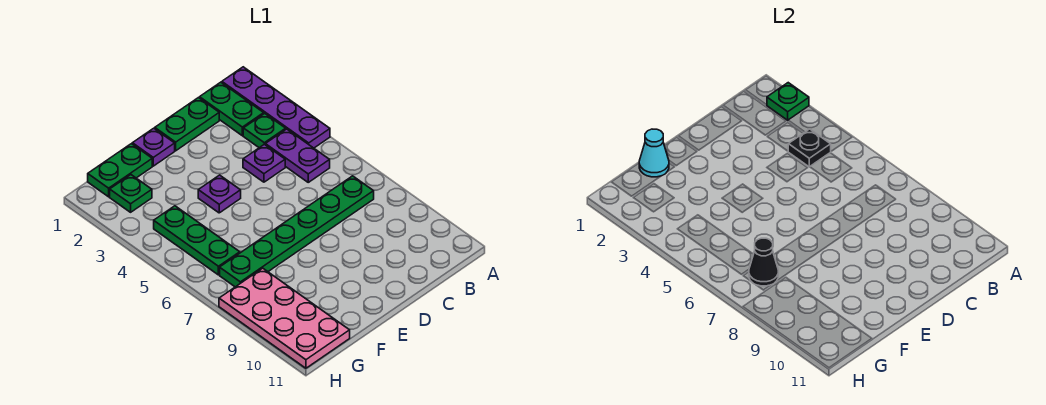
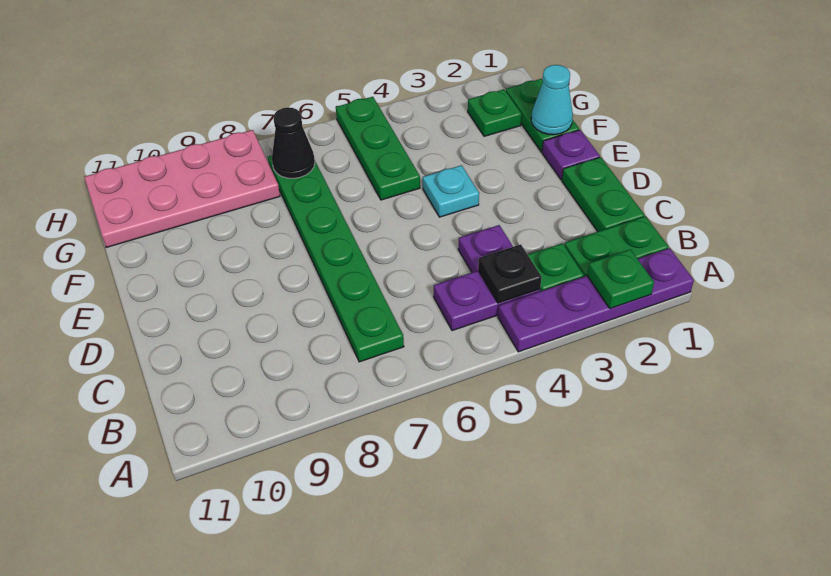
purple 1x1 plate [198,175,241,213] -> cyan 1x1 plate [423,165,479,217]
green 1x3 plate [154,206,240,275] -> green 1x3 plate turned to [336,97,420,200]

